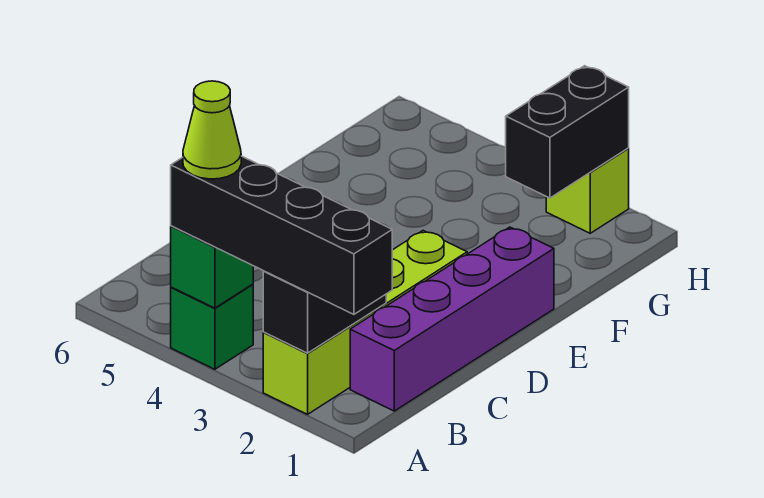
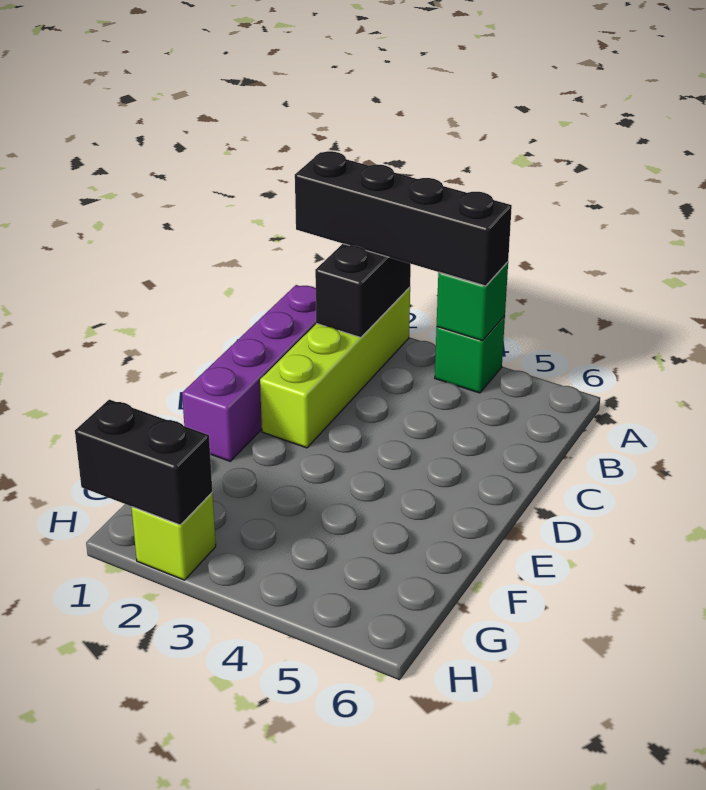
lime 1x1 cone [183,81,241,179] -> none
black 1x2 brick [506,66,629,198] -> black 1x2 brick turned to [75,400,212,525]

